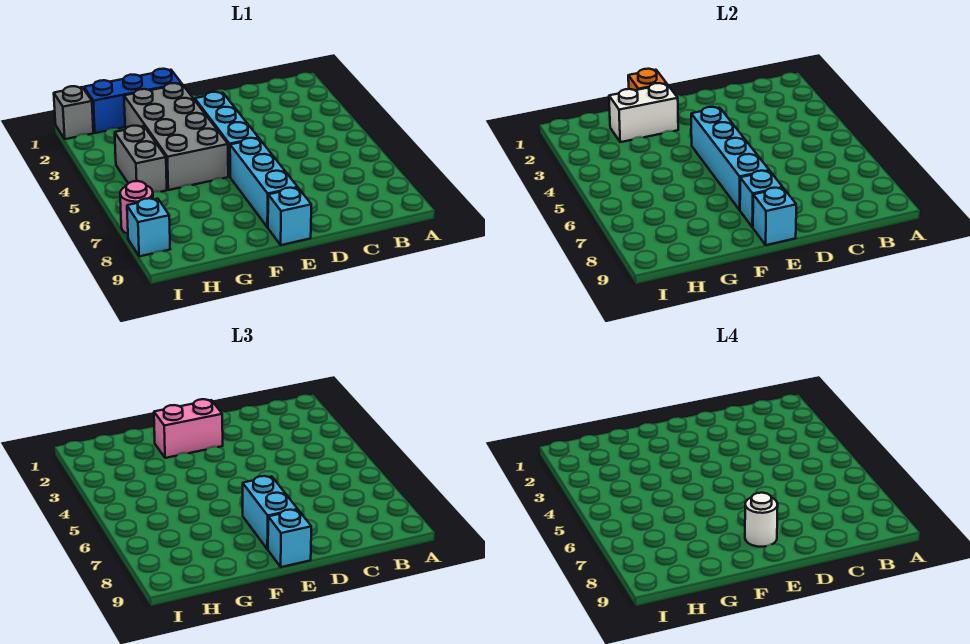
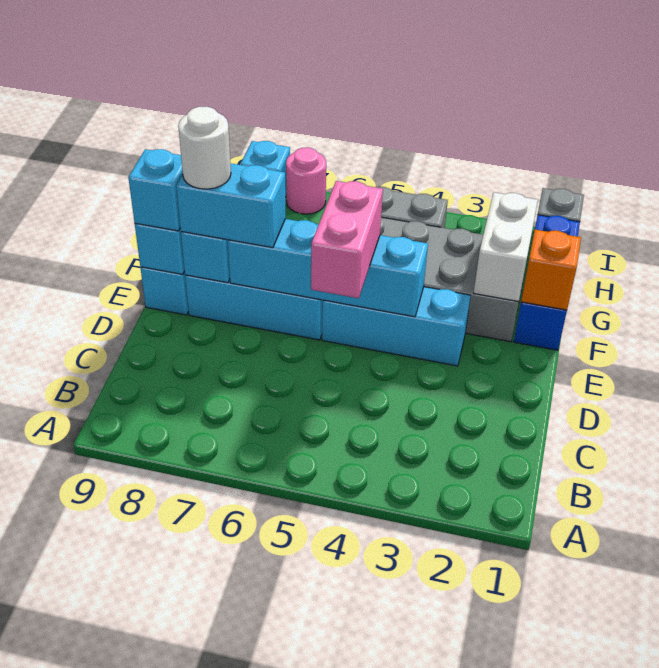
pink 1x2 brick [154,399,223,458] -> pink 1x2 brick moved to [311,181,383,298]

